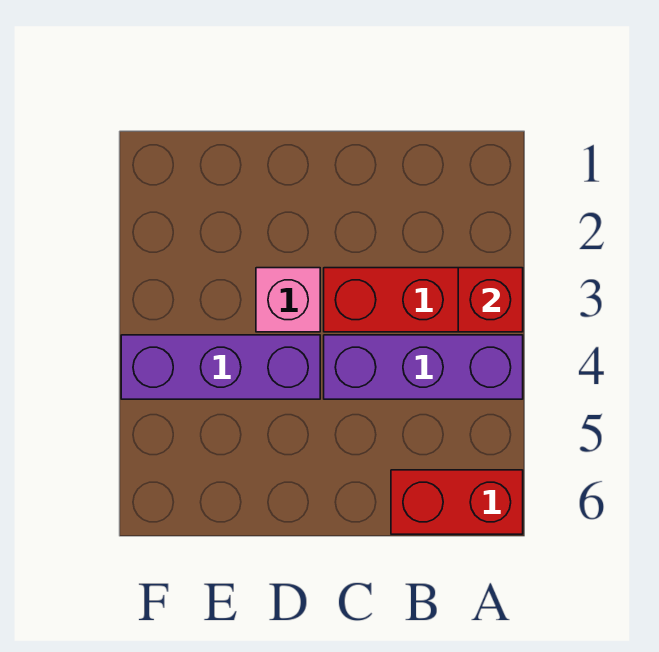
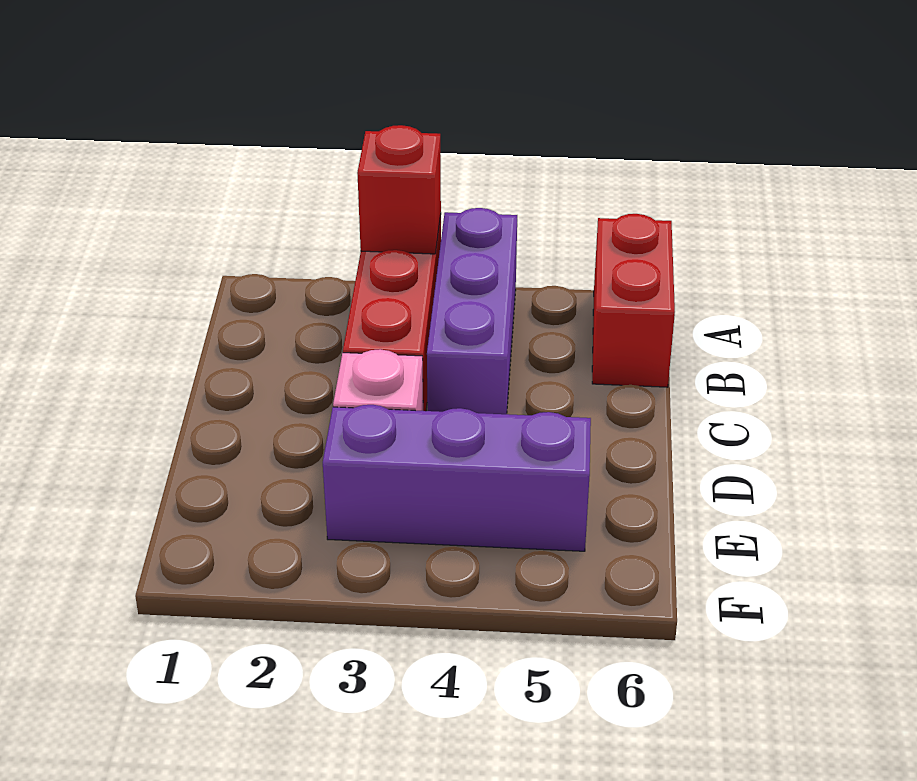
purple 1x3 brick [121,335,320,399] -> purple 1x3 brick turned to [323,405,591,551]

